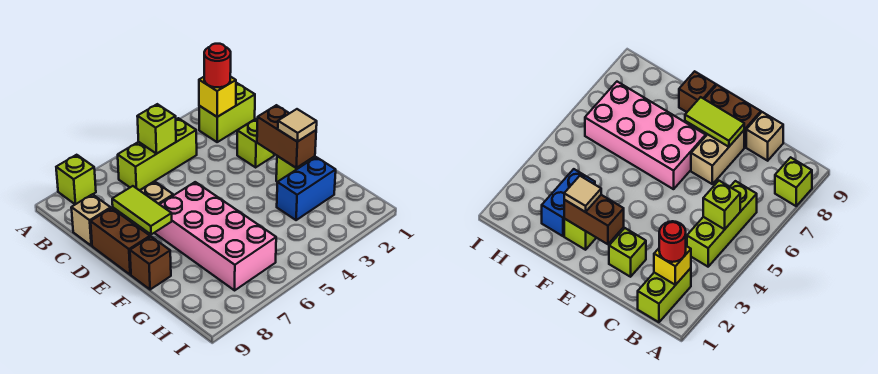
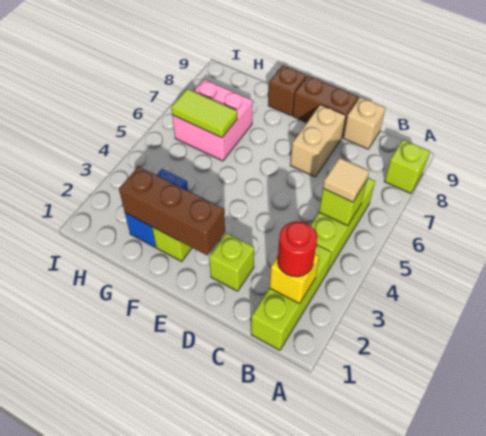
lime 1x2 brick [199,83,255,142] -> lime 1x3 brick [251,245,331,350]
lime 1x2 tile [112,186,172,235] -> lime 1x2 tile moved to [171,89,237,138]
brown 1x2 brick [257,105,316,168] -> brown 1x3 brick [119,167,225,256]
pink 2x4 brick [155,182,276,290] -> pink 2x2 brick [172,79,253,161]
tan 1x1 tile [278,109,317,142] -> tan 1x1 tile moved to [323,158,369,202]

